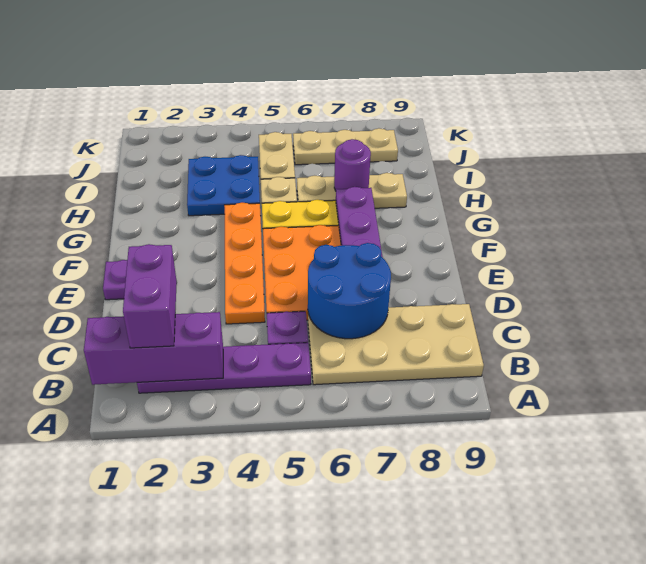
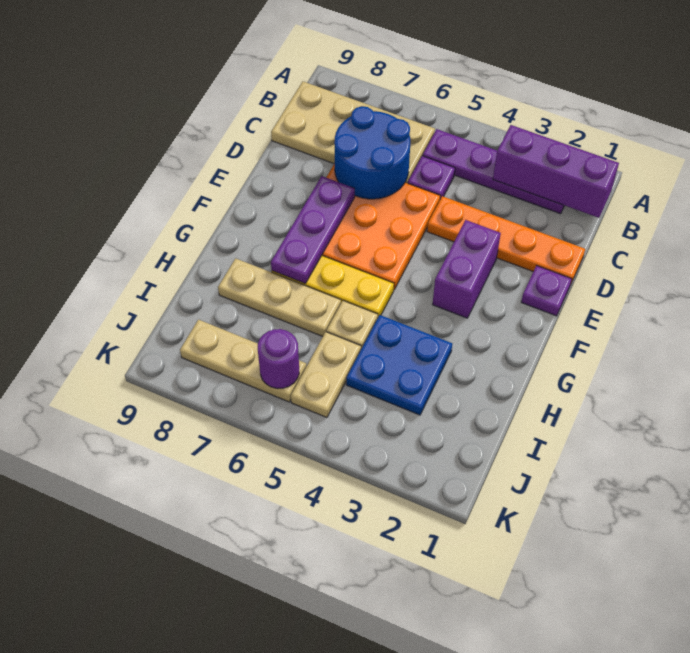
purple 1x2 brick [123,244,177,348] -> purple 1x2 brick moved to [433,220,501,318]
orange 1x4 plate [224,203,265,324] -> orange 1x4 plate turned to [427,196,585,283]
purple 1x1 round brick [334,139,371,191] -> purple 1x1 round brick moved to [258,329,299,389]

